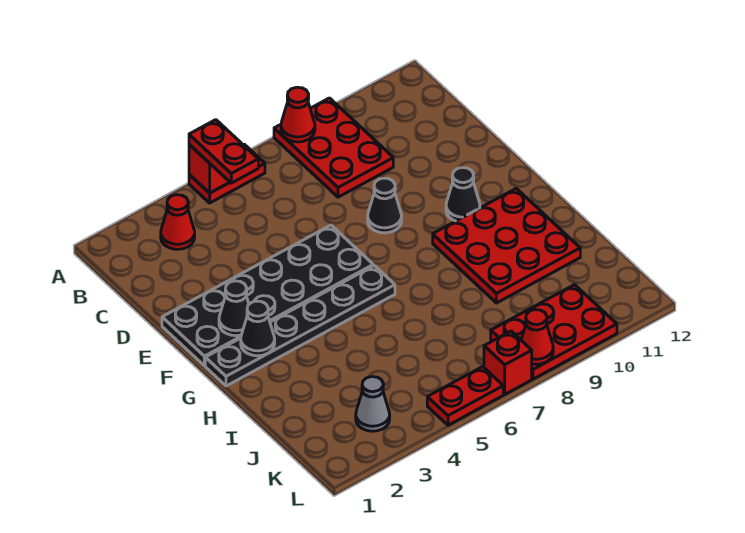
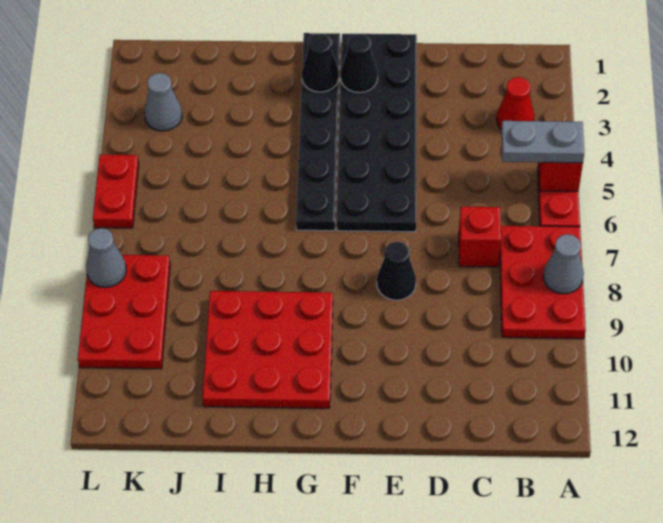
red 1x2 plate [189,120,258,183] -> grey 1x2 plate [501,121,584,163]
red 2x3 plate [274,98,393,197] -> red 2x3 plate turned to [500,226,586,339]
red 1x1 cone [281,87,315,142] -> grey 1x1 cone [543,234,584,294]
black 1x1 cone [446,168,480,221] -> none
red 1x1 brick [484,331,532,394] -> red 1x1 brick moved to [459,207,501,267]
red 1x1 cone [521,310,553,364] -> grey 1x1 cone [86,228,126,287]

